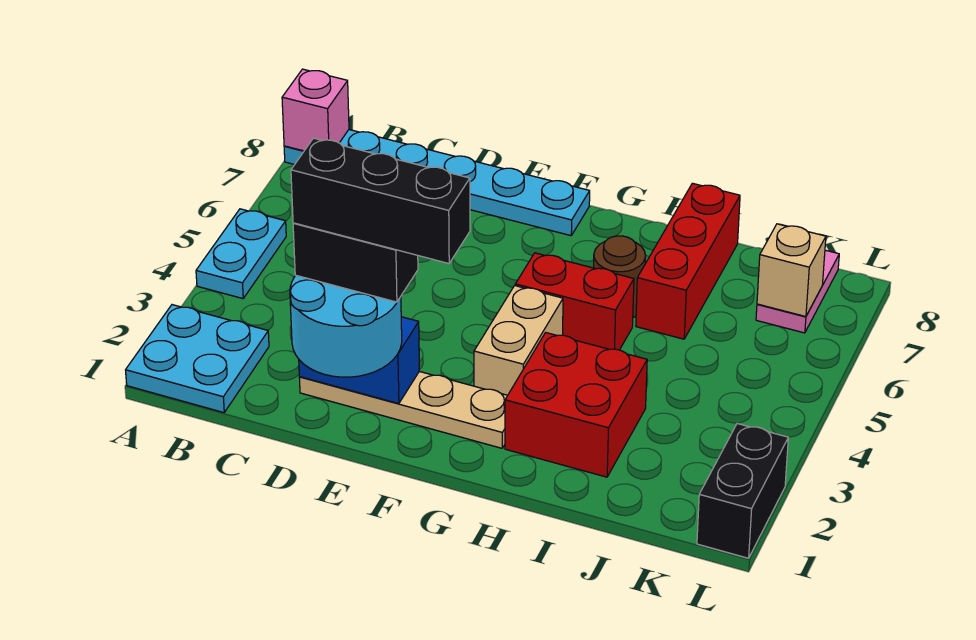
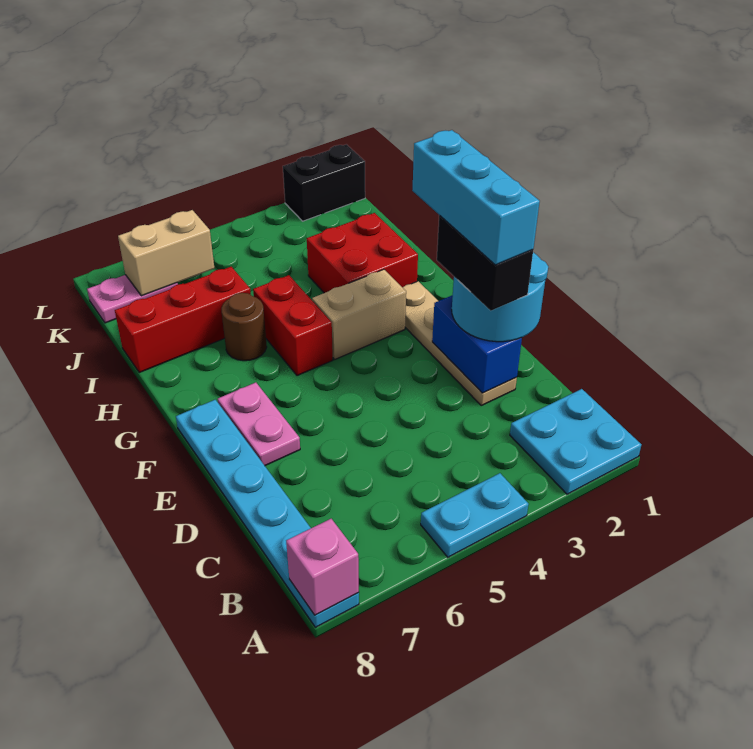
black 1x3 brick [291,138,470,264] -> cyan 1x3 brick [412,130,540,265]
none -> pink 1x2 plate [218,382,300,466]
tan 1x1 brick [757,224,826,317] -> tan 1x2 brick [118,210,214,296]

